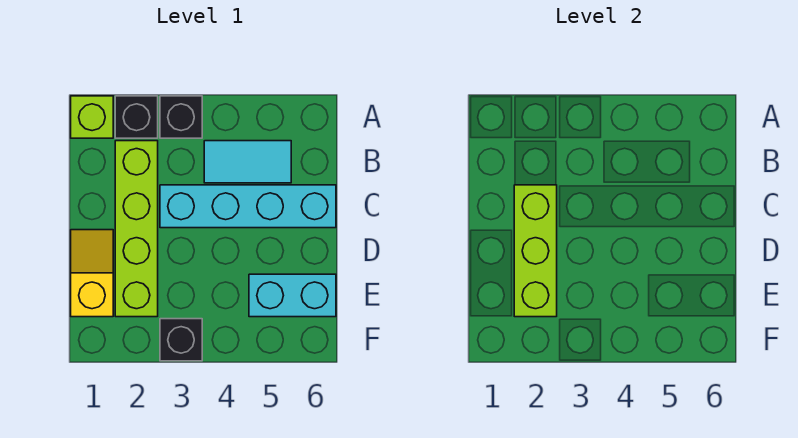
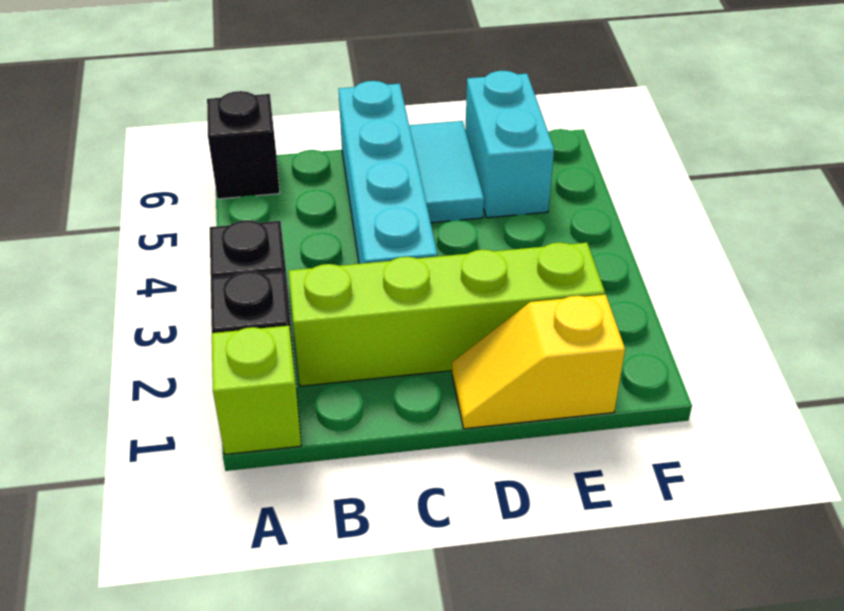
cyan 1x2 tile [204,141,291,183] -> cyan 1x2 tile moved to [409,121,484,223]
lime 1x3 brick [514,185,557,317] -> none
black 1x1 brick [160,319,202,361] -> black 1x1 brick moved to [207,91,280,199]

